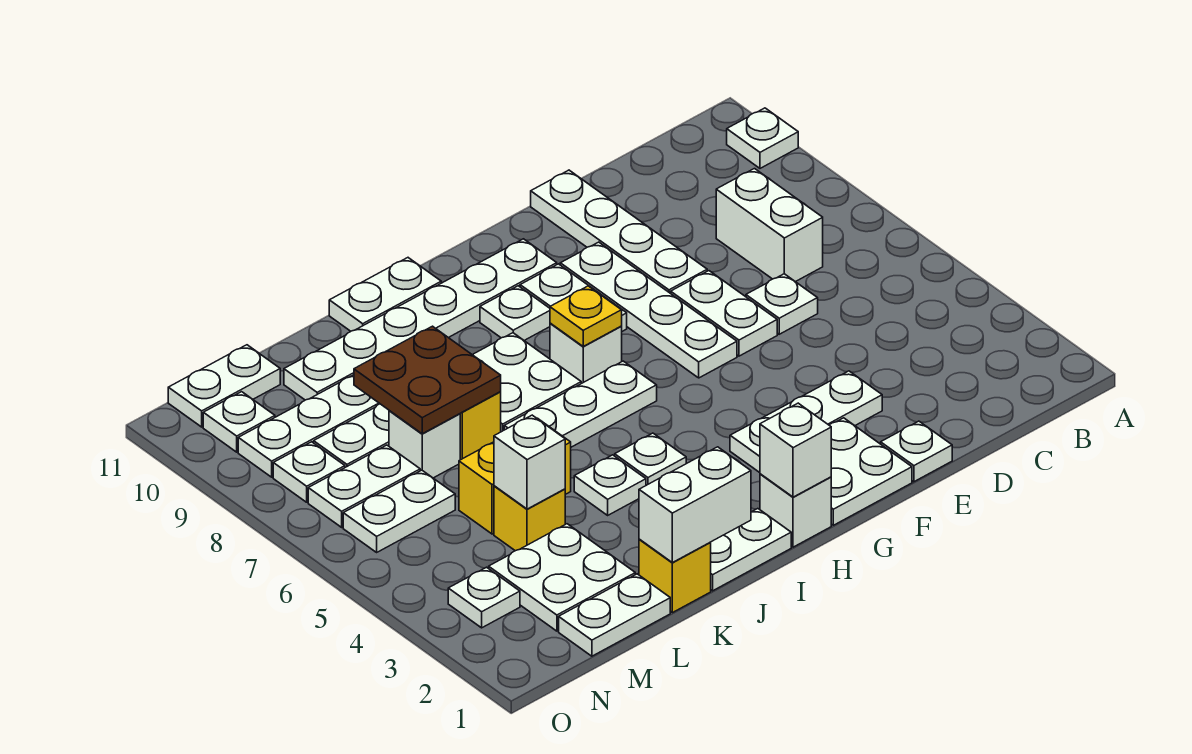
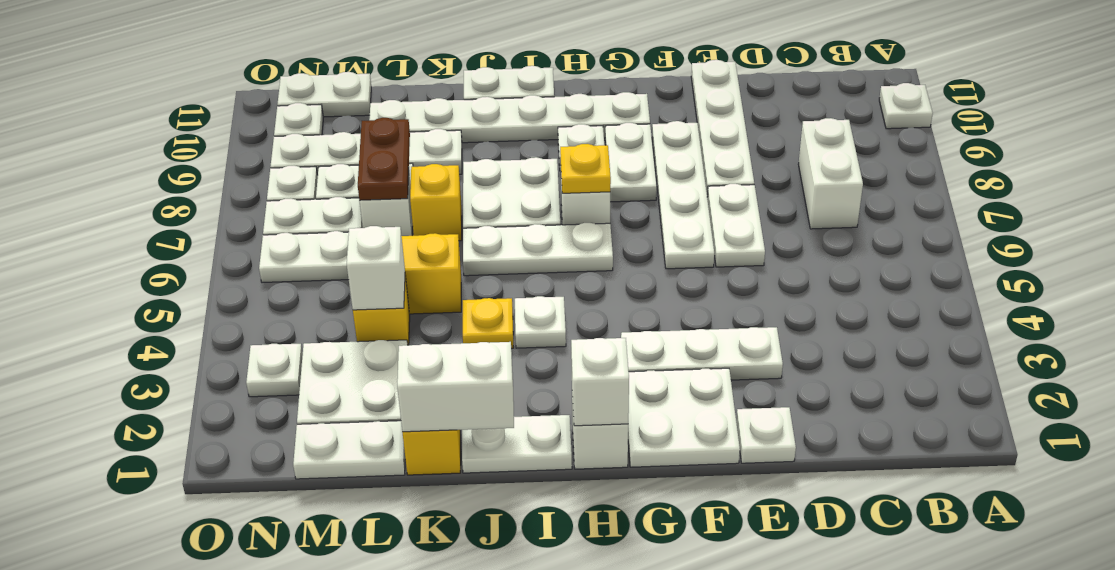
white 1x1 plate [746,274,818,334] -> none
white 1x1 plate [574,455,646,515] -> yellow 1x1 plate [463,298,514,348]
brown 2x2 plate [354,326,501,434] -> brown 1x2 plate [358,118,410,200]

